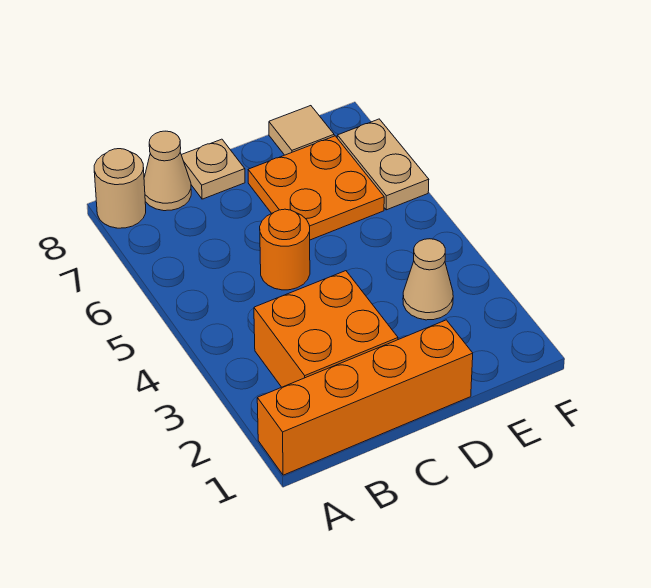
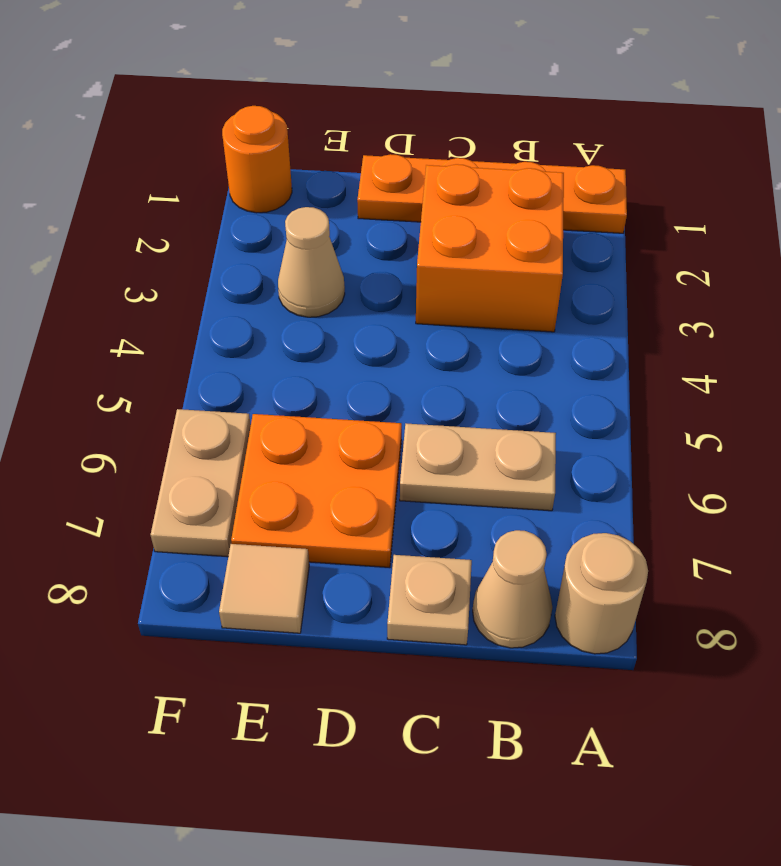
orange 1x4 brick [257,320,473,475] -> orange 1x4 plate [357,154,627,233]
none -> tan 1x2 plate [400,424,556,511]
orange 1x1 round brick [260,209,310,290] -> orange 1x1 round brick moved to [222,106,292,213]

